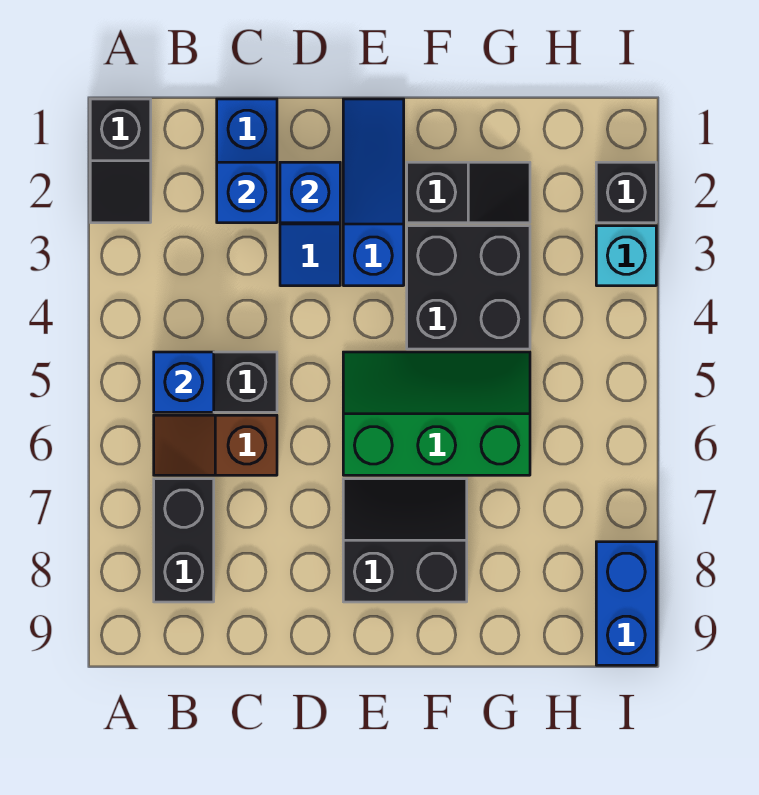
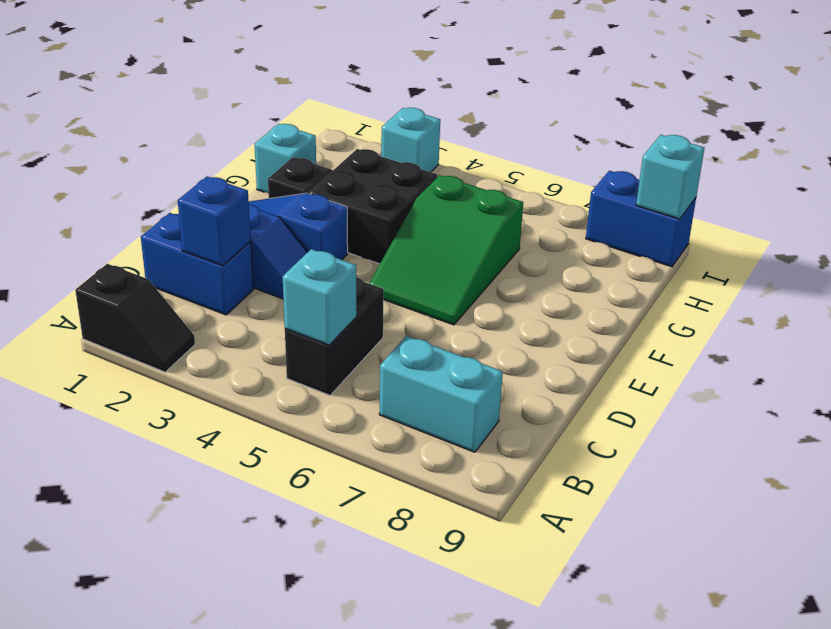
blue 1x1 brick [154,352,214,412] -> cyan 1x1 brick [283,249,357,345]
brown 1x2 slope [154,415,277,475] -> none
black 1x2 brick [154,479,214,602] -> cyan 1x2 brick [379,336,503,452]
blue 1x1 brick [280,162,340,223] -> none
green 2x3 slope [343,352,530,475] -> green 2x3 slope turned to [369,175,523,325]
black 2x2 slope [343,479,467,602] -> none
none -> cyan 1x1 brick [254,124,316,193]
black 1x1 brick [596,162,656,223] -> none
none -> cyan 1x1 brick [636,135,704,219]

